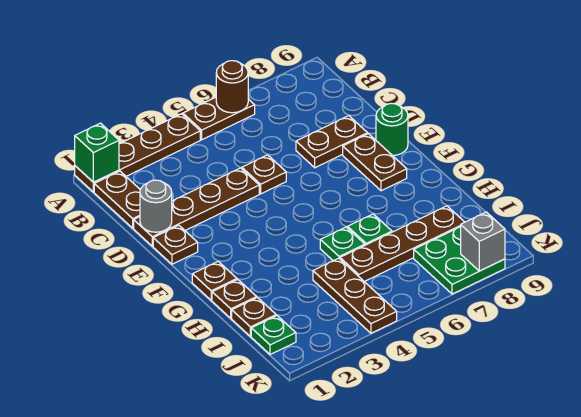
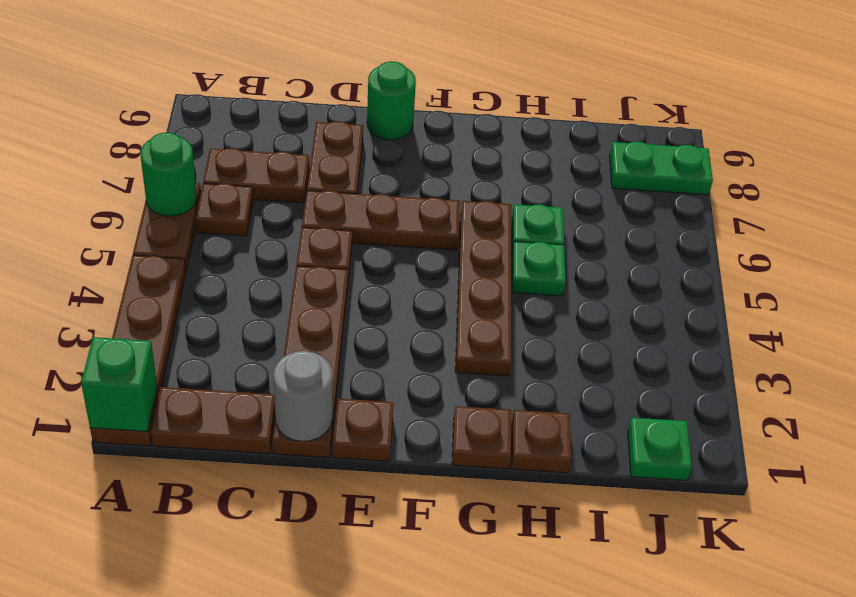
brown 1x1 round brick [216,61,248,113] -> green 1x1 round brick [141,132,197,216]
brown 1x2 plate [343,134,407,191] -> brown 1x2 plate moved to [203,148,309,203]
brown 1x1 plate [232,298,276,337] -> brown 1x1 plate moved to [196,183,253,236]
brown 1x3 plate [313,258,397,333] -> brown 1x3 plate moved to [302,191,460,250]
brown 1x4 plate [340,206,464,282] -> brown 1x4 plate moved to [455,201,511,376]
green 2x2 plate [414,227,505,294] -> green 1x2 plate [610,141,713,195]
grey 1x1 brick [461,212,505,271] -> none

